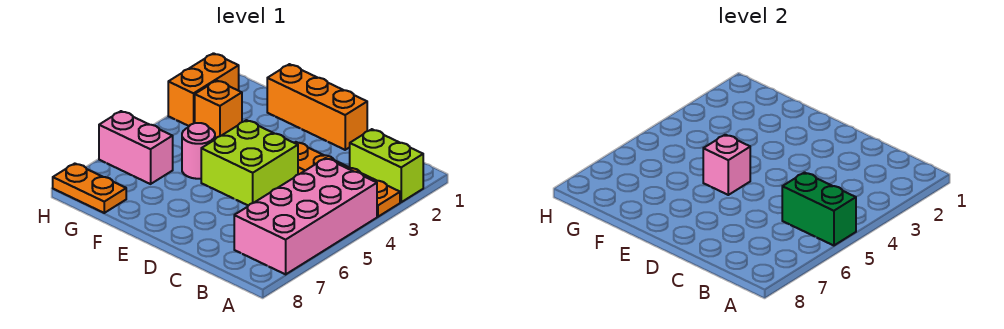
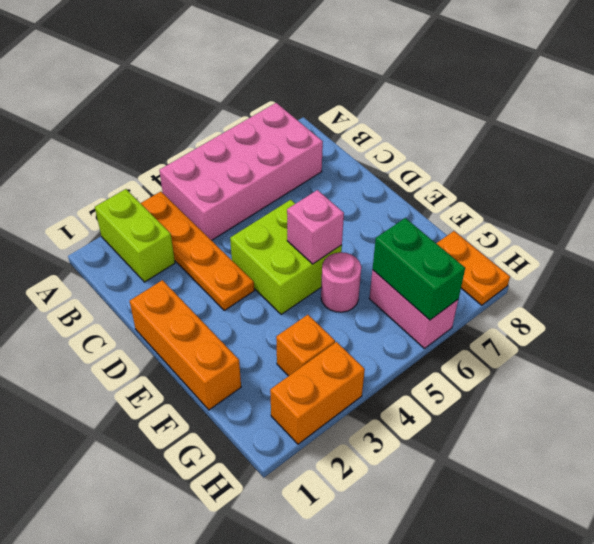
green 1x2 brick [782,173,856,246] -> green 1x2 brick moved to [373,218,465,320]

